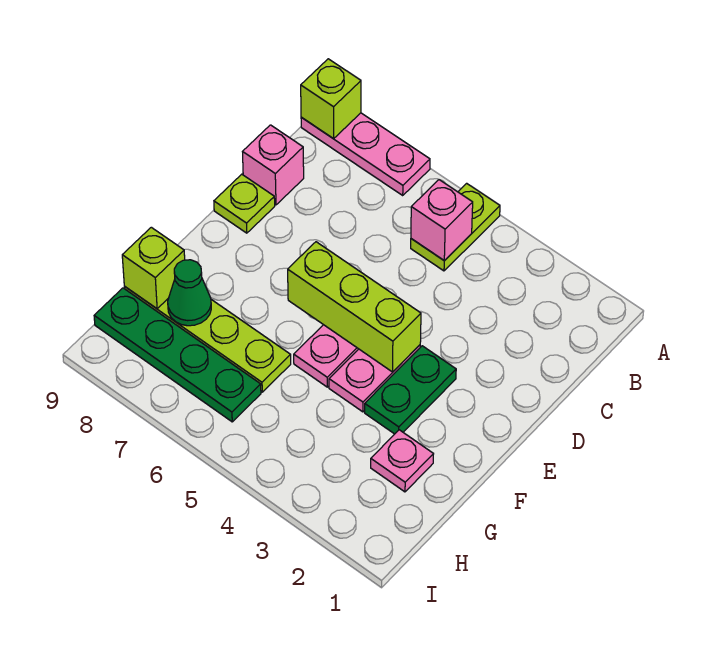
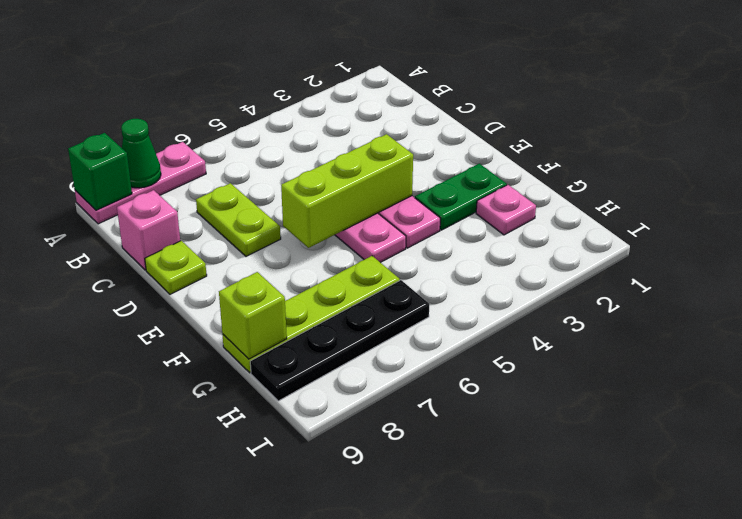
lime 1x2 plate [411,183,500,271] -> lime 1x2 plate moved to [196,183,281,256]
lime 1x1 brick [301,59,361,139] -> green 1x1 brick [68,133,132,210]
pink 1x1 brick [411,180,473,261] -> none
green 1x2 plate [365,346,456,434] -> green 1x2 plate turned to [415,164,507,230]
green 1x1 cone [168,260,211,326] -> green 1x1 cone moved to [121,119,161,188]
green 1x4 plate [94,288,261,422] -> black 1x4 plate [250,280,429,401]

